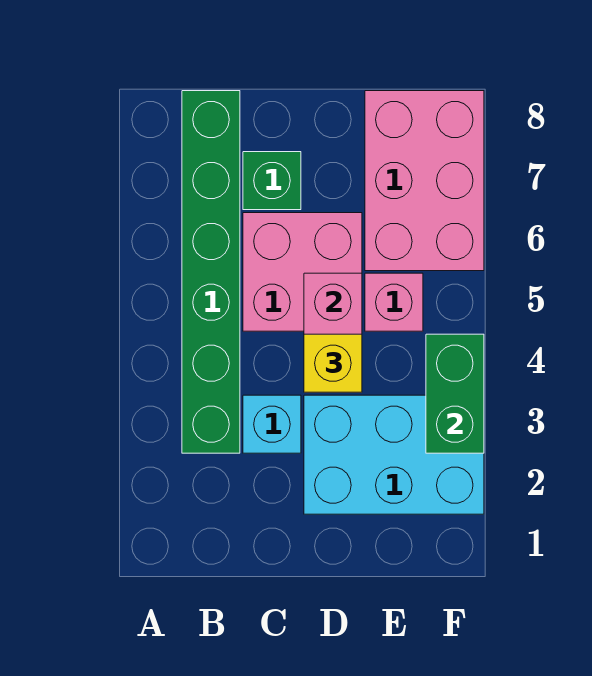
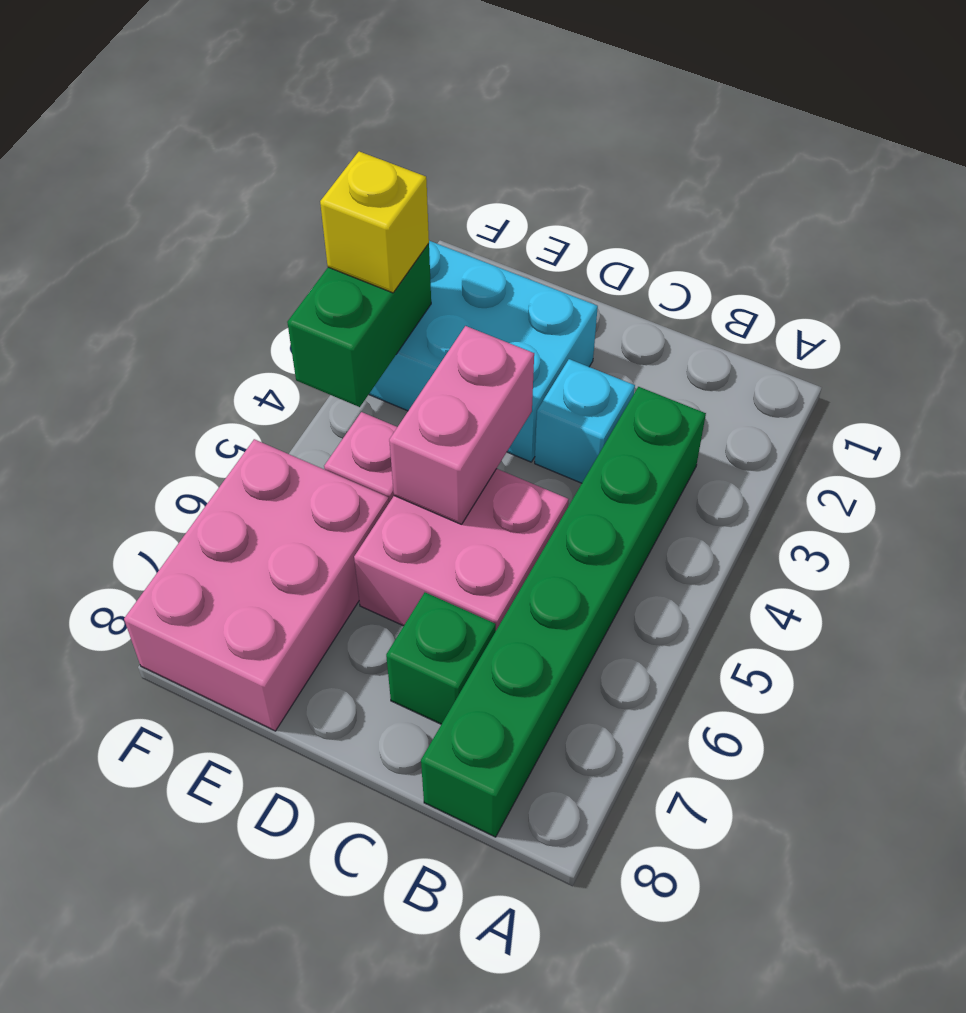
yellow 1x1 brick [304,334,362,392] -> yellow 1x1 brick moved to [320,151,429,293]

